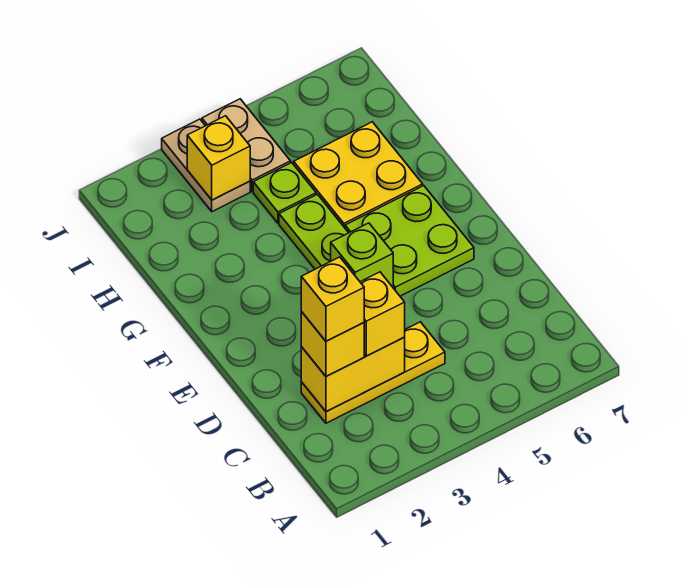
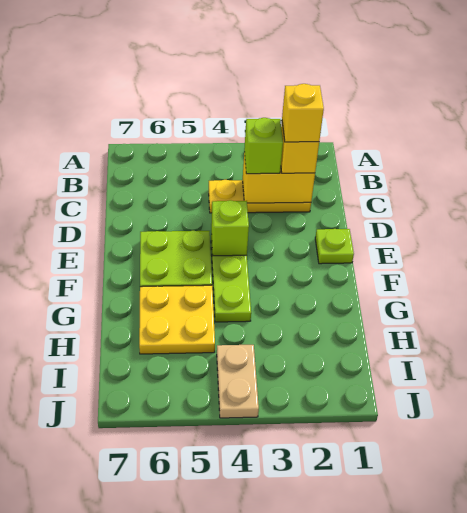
yellow 1x1 brick [360,272,405,356] -> lime 1x1 brick [244,118,283,174]
lime 1x1 plate [253,163,316,223] -> lime 1x1 plate moved to [315,229,354,264]
tan 1x2 plate [162,119,250,212] -> none
yellow 1x1 brick [187,116,250,200] -> none

